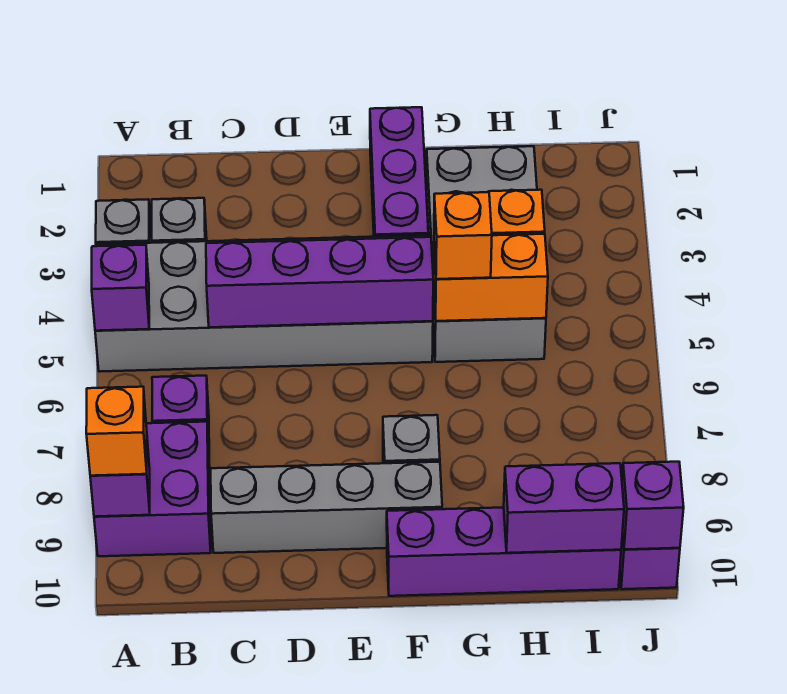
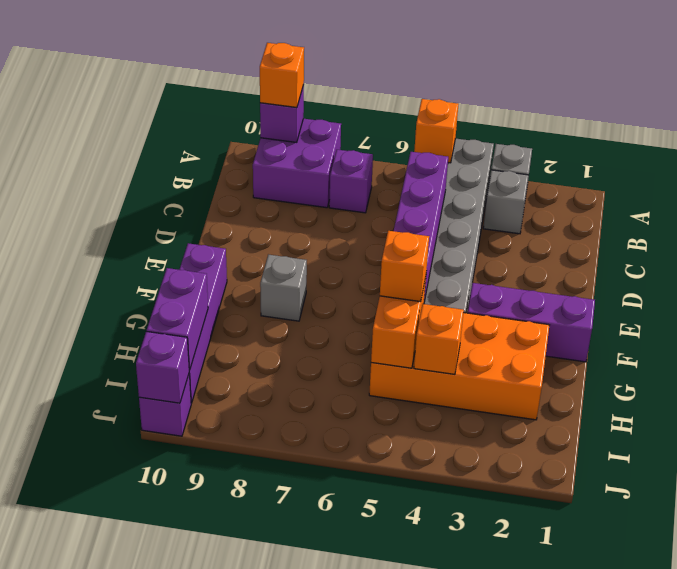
purple 1x1 brick [92,245,149,331] -> orange 1x1 brick [414,99,459,163]
grey 1x4 brick [211,462,442,553] -> none
grey 2x4 brick [426,146,546,362] -> orange 2x4 brick [369,313,549,420]

